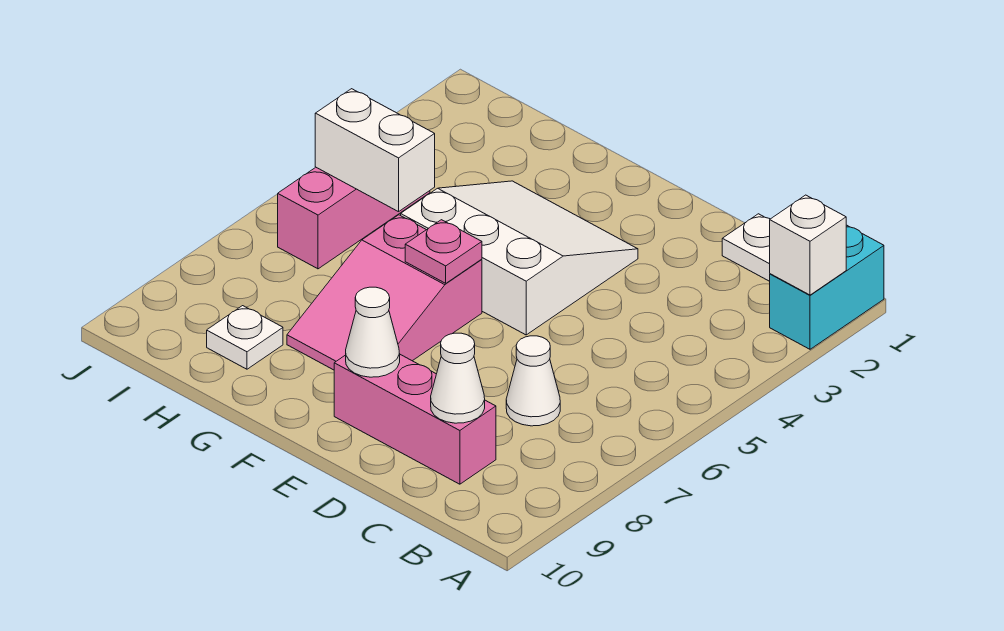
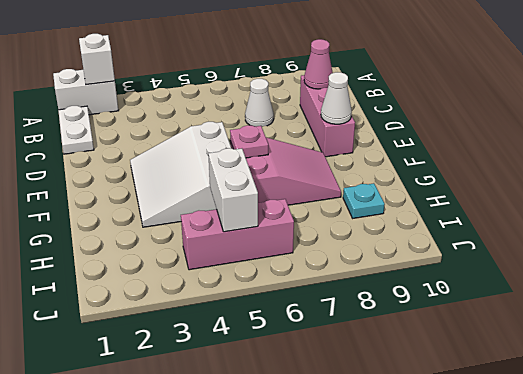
cyan 1x2 brick [770,225,884,349] -> white 1x2 brick [53,69,119,115]
white 1x1 cone [431,333,485,423] -> pink 1x1 cone [304,39,333,89]
white 1x1 plate [207,306,283,369] -> cyan 1x1 plate [343,183,385,218]

